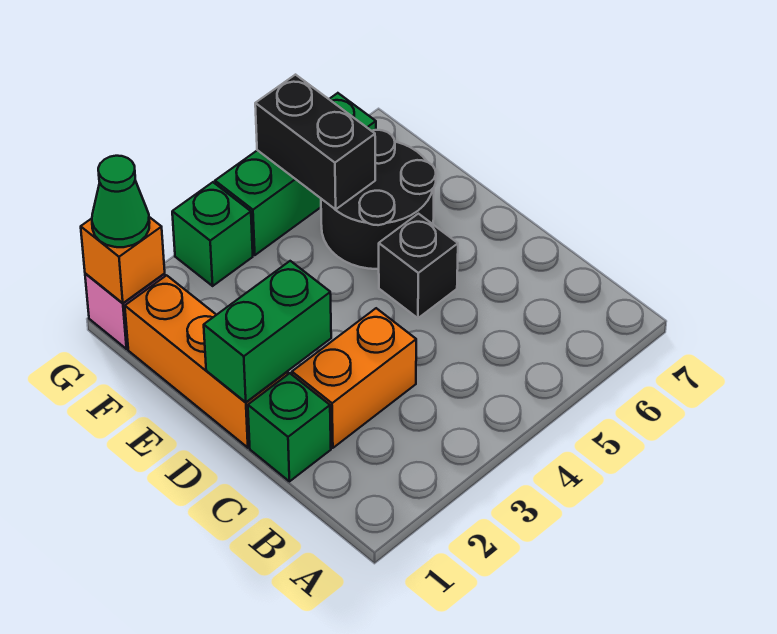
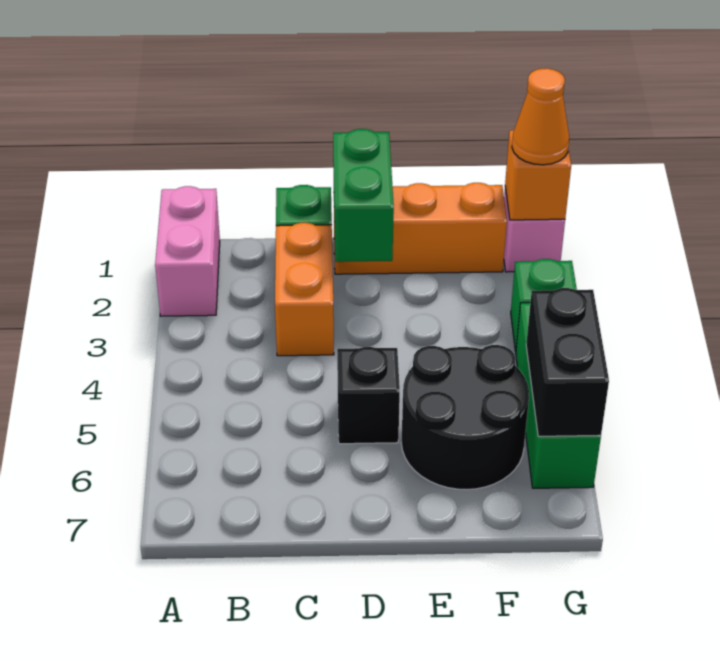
none -> pink 1x2 brick [155,186,220,316]
black 1x2 brick [255,75,375,210] -> black 1x2 brick turned to [526,288,609,436]
green 1x1 cone [92,156,150,247] -> orange 1x1 cone [512,68,569,165]

